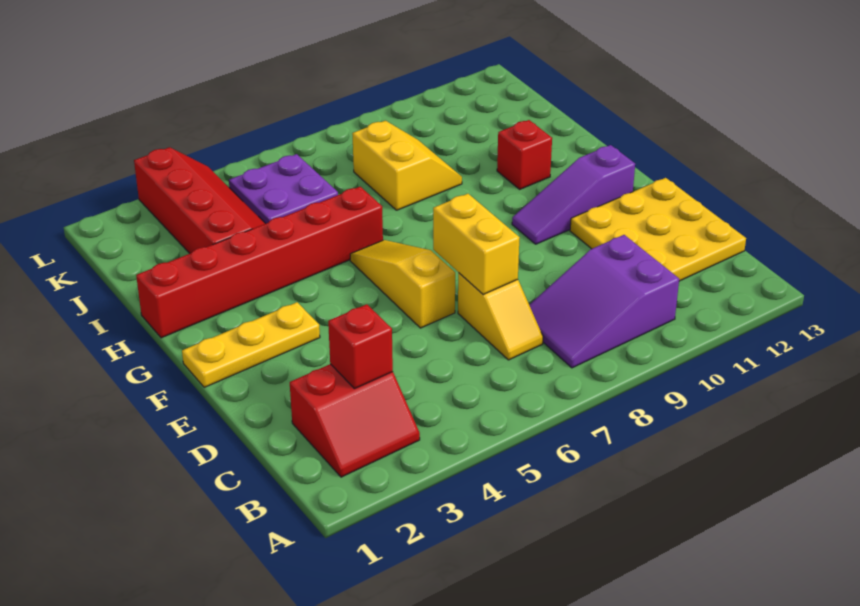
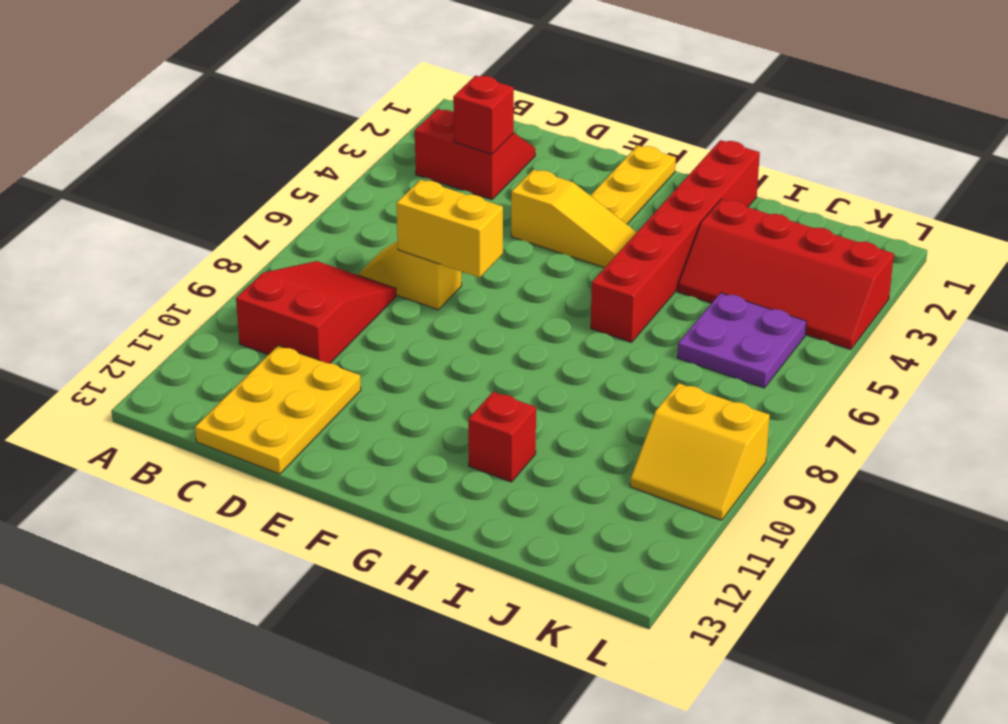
red 2x2 slope [290,364,420,477] -> red 2x2 slope turned to [415,109,535,200]
purple 2x3 slope [529,235,679,368] -> red 2x3 slope [236,261,396,363]
yellow 3x3 plate [570,178,746,281] -> yellow 2x3 plate [195,345,361,474]
yellow 1x3 slope [350,240,455,328] -> yellow 1x3 slope moved to [511,170,637,268]
purple 1x3 slope [512,145,635,244] -> none
yellow 2x2 slope [352,121,462,210] -> yellow 2x2 slope moved to [630,383,770,520]

